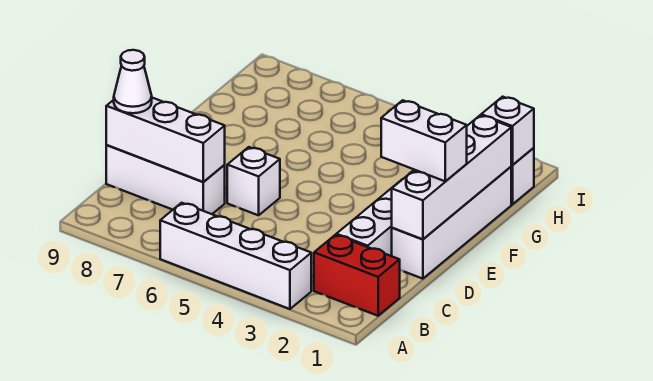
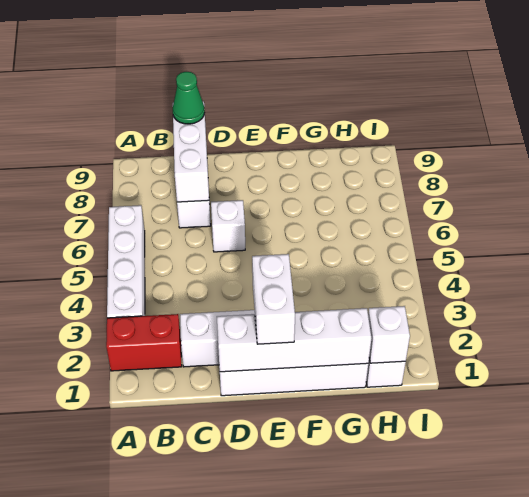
red 1x2 brick [314,235,400,316] -> red 1x2 brick turned to [106,314,182,371]
white 1x1 cone [114,50,152,113] -> green 1x1 cone [173,72,205,124]

